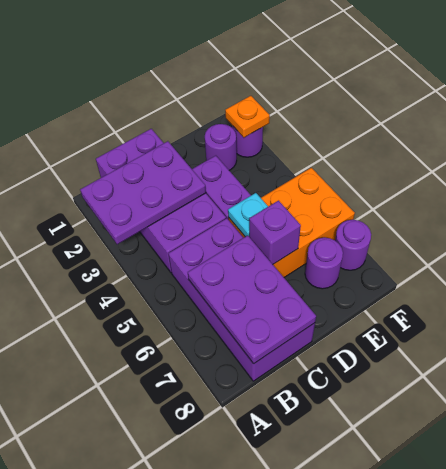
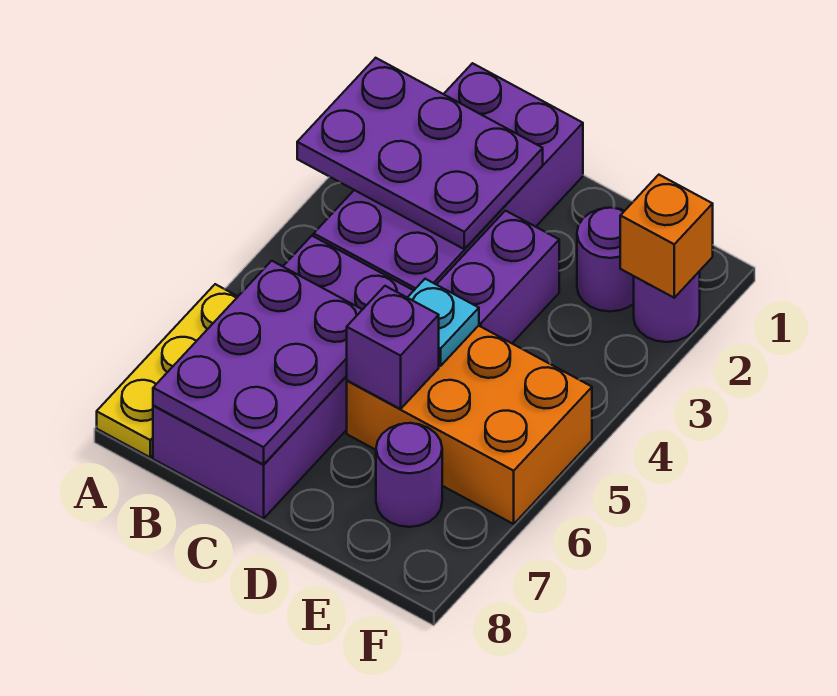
none -> yellow 1x3 plate [97,284,238,457]
orange 1x1 plate [225,96,270,137] -> orange 1x1 brick [620,175,713,298]
purple 1x1 round brick [335,220,371,270] -> none

